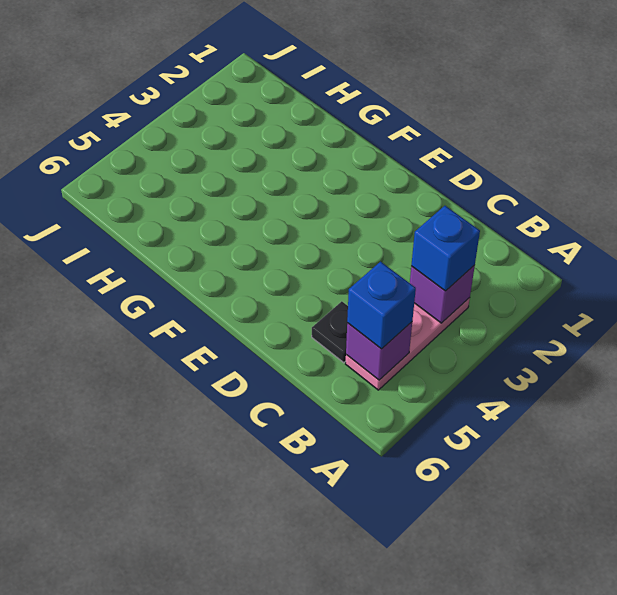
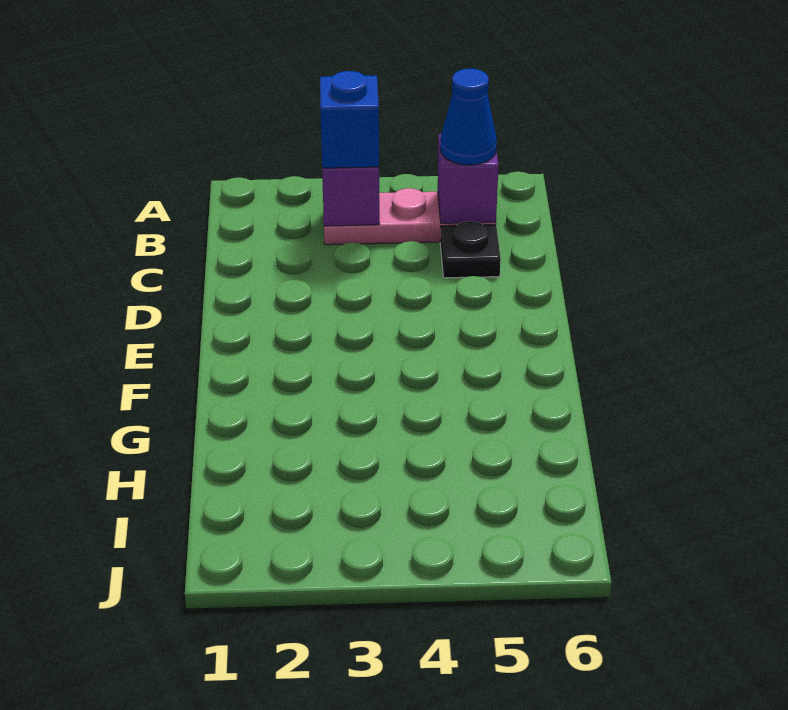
blue 1x1 brick [347,262,416,349] -> blue 1x1 cone [440,68,497,165]

